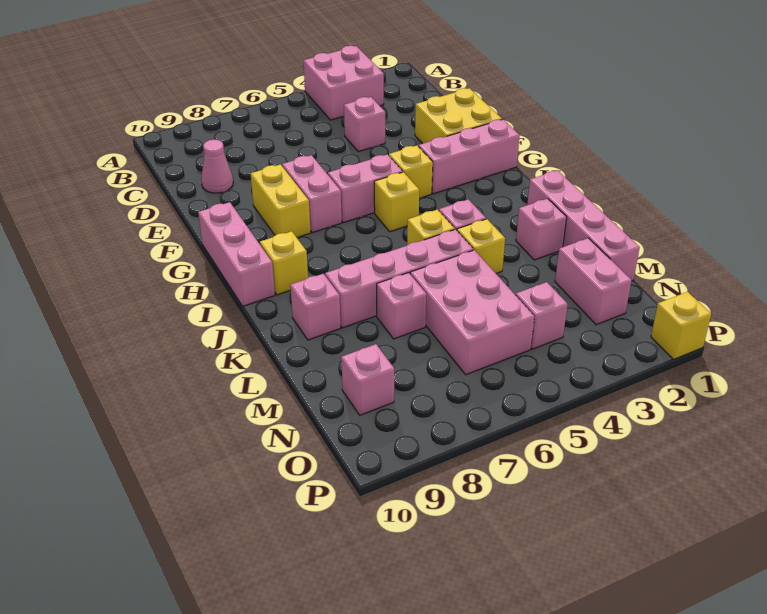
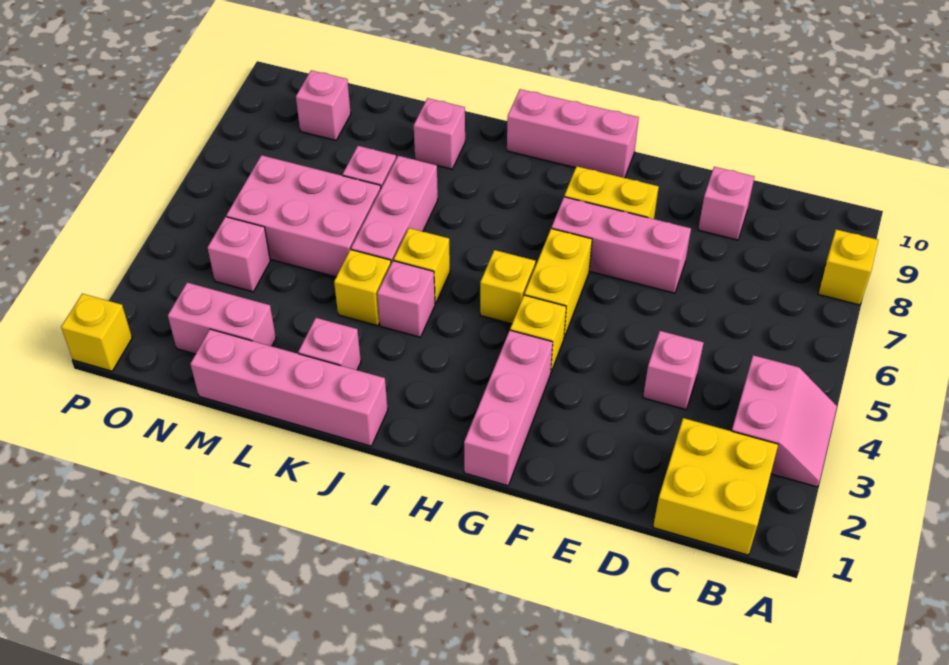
pink 2x2 brick [304,46,384,120] -> pink 2x2 slope [732,355,837,487]
pink 1x1 cone [201,140,233,193] -> pink 1x1 brick [698,167,754,240]
yellow 2x2 brick [415,88,502,144] -> yellow 2x2 brick moved to [653,418,778,555]
pink 1x2 brick [282,155,342,233] -> pink 1x3 brick [552,197,691,293]
pink 1x2 brick [328,154,403,223] -> yellow 1x2 brick [524,228,592,337]
yellow 1x1 brick [260,231,308,295] -> yellow 1x1 brick moved to [818,230,878,305]
pink 1x4 brick [325,229,473,328] -> pink 1x3 brick [351,156,438,264]

